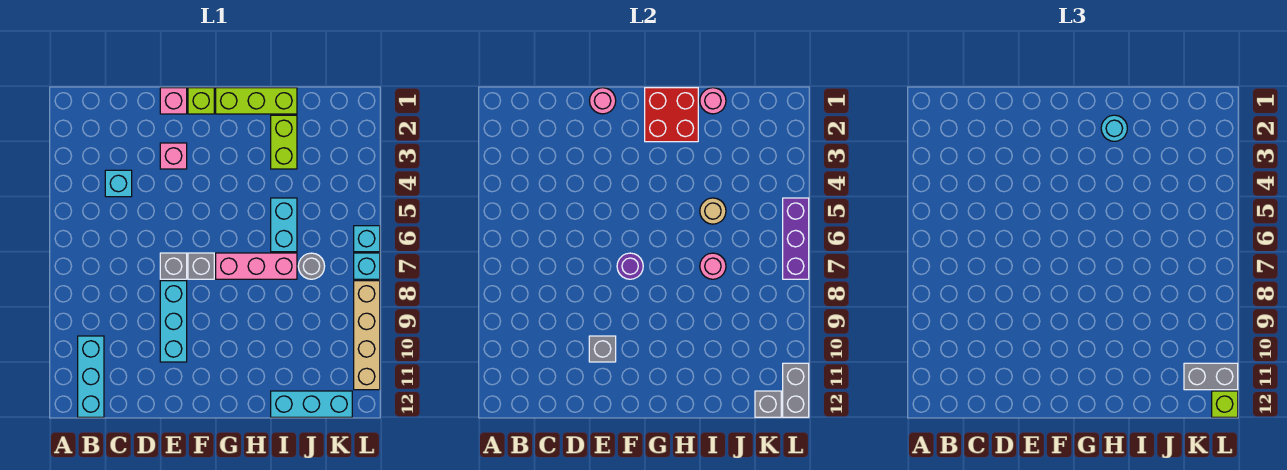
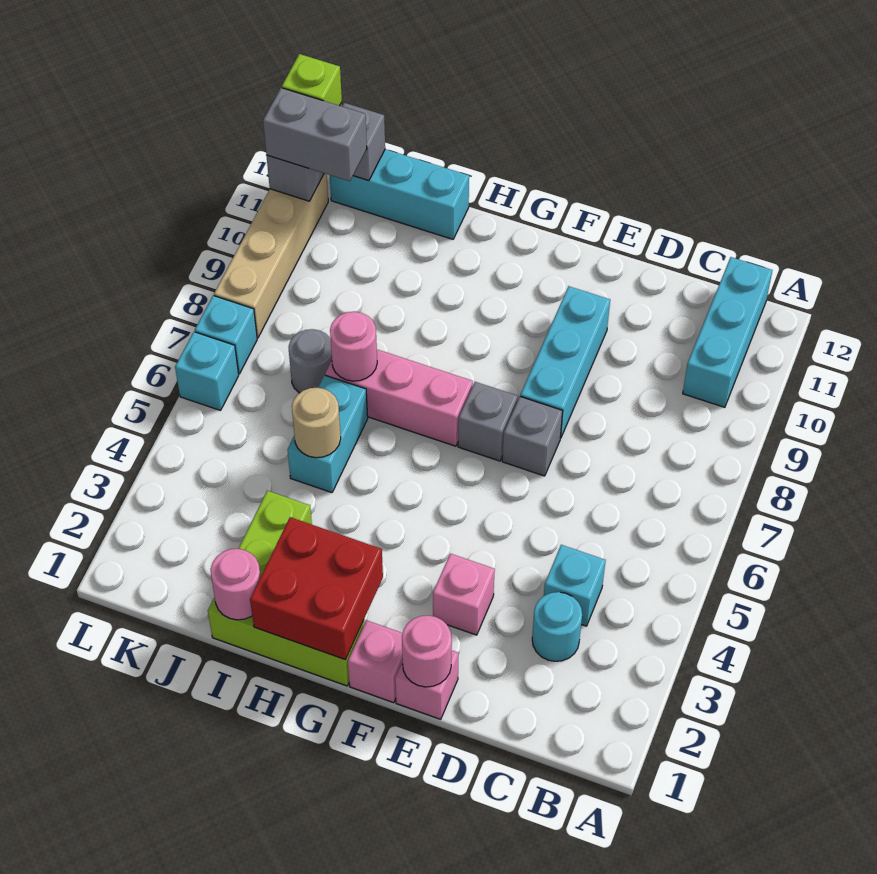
grey 1x1 brick [589,336,616,362] -> none
lime 1x1 brick [188,88,214,114] -> pink 1x1 brick [348,620,403,703]
purple 1x1 round brick [617,253,643,279] -> none
cyan 1x1 round brick [1101,115,1127,141] -> cyan 1x1 round brick moved to [532,592,582,661]
purple 1x3 brick [783,198,809,279] -> none

